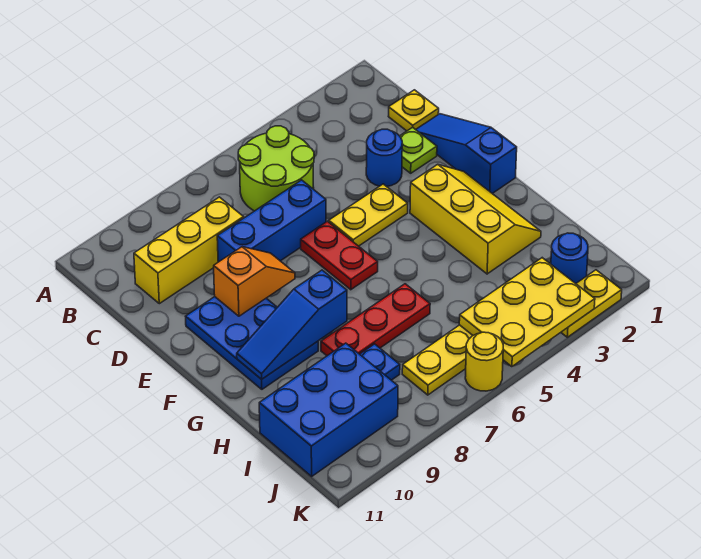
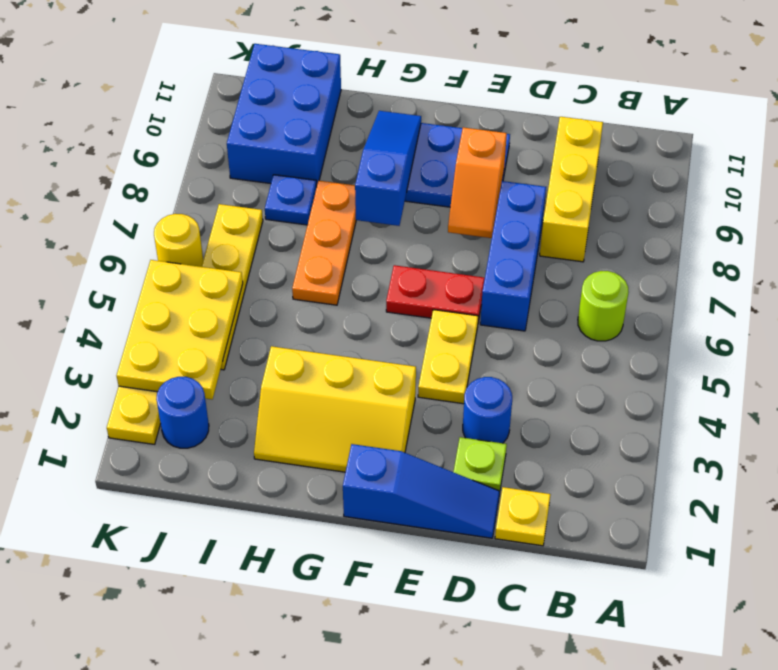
lime 2x2 round brick [238,126,314,211] -> lime 1x1 round brick [578,271,629,341]
red 1x3 plate [321,284,430,356] -> orange 1x3 plate [292,181,356,305]

